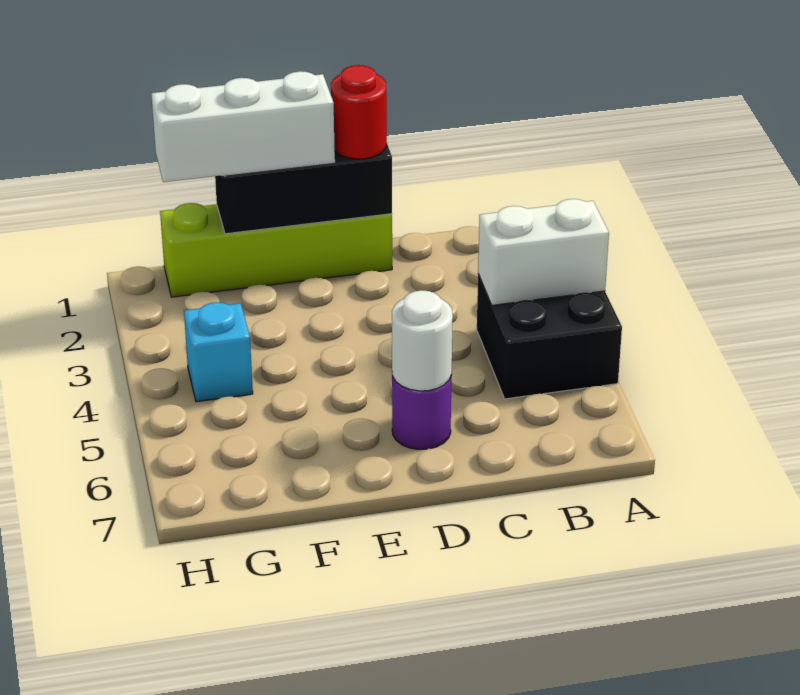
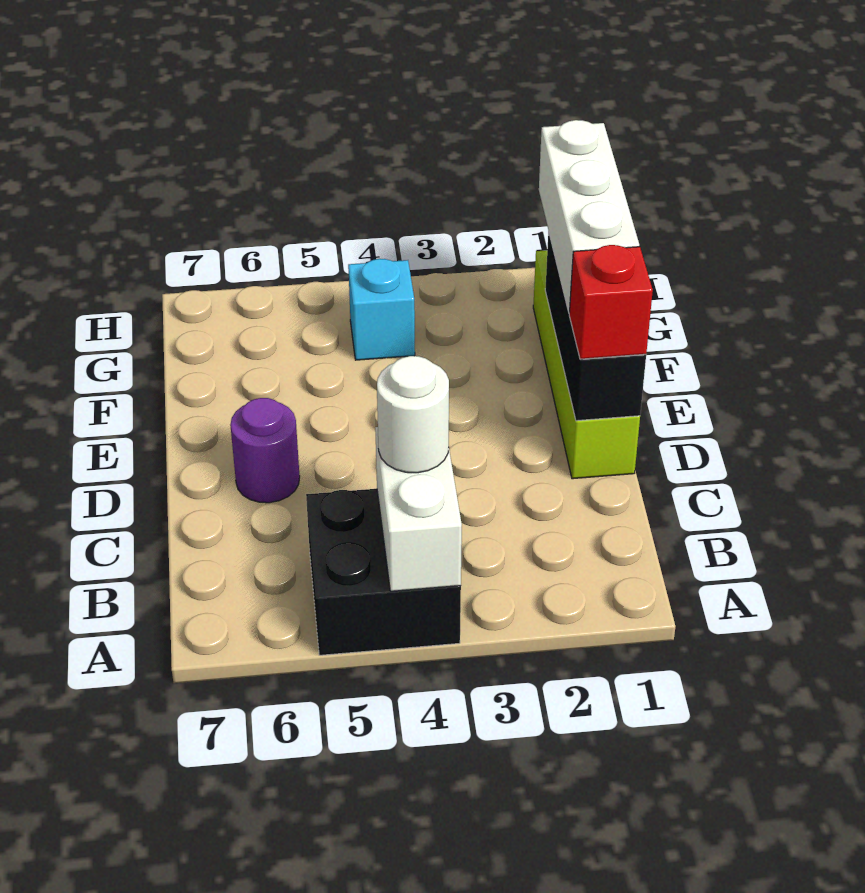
red 1x1 round brick [331,65,387,159] -> red 1x1 brick [569,245,653,359]
white 1x1 round brick [392,290,453,391] -> white 1x1 round brick moved to [377,356,449,473]

